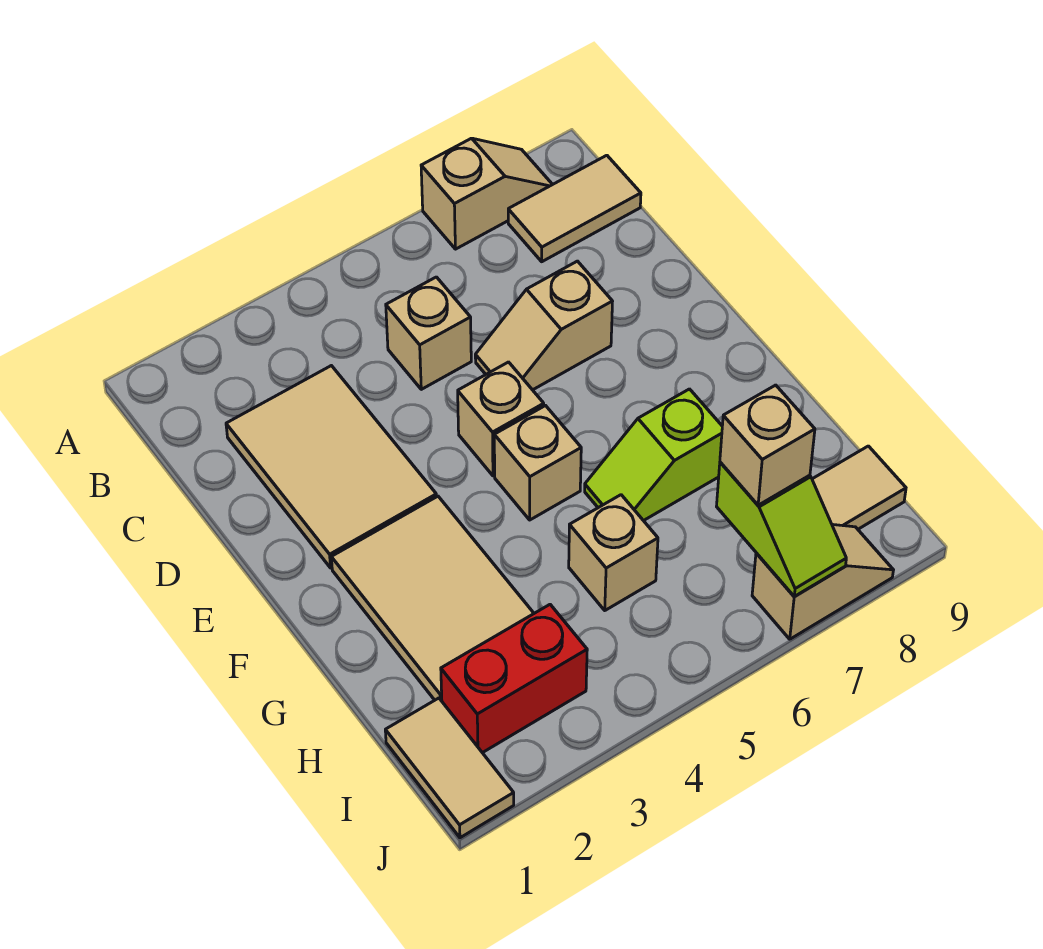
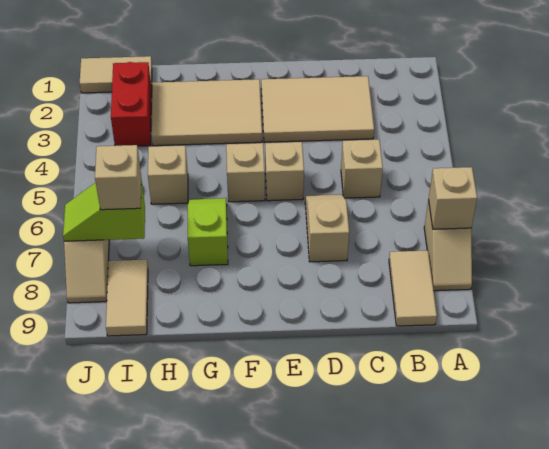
none -> tan 1x1 brick [429,167,477,229]

